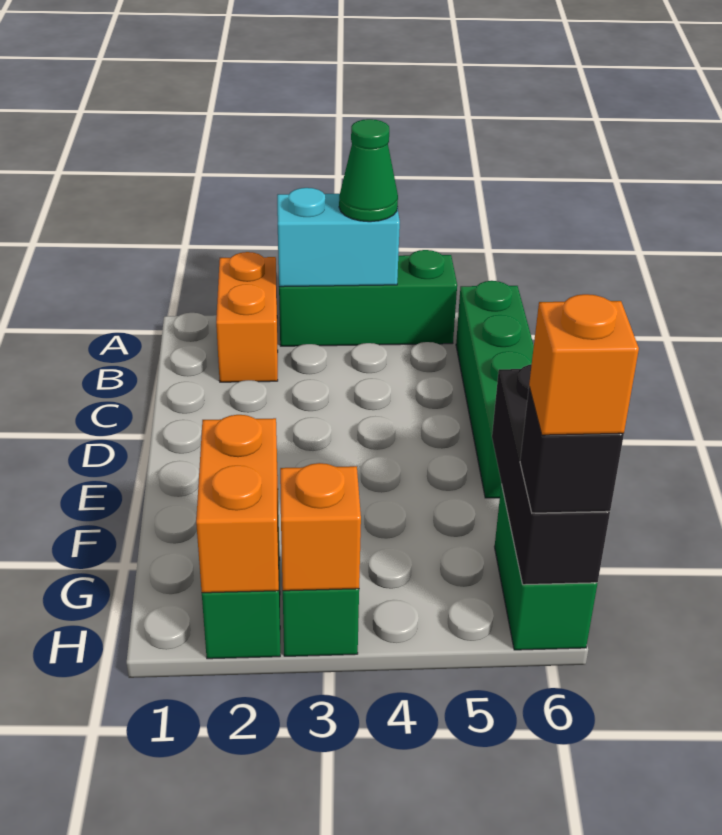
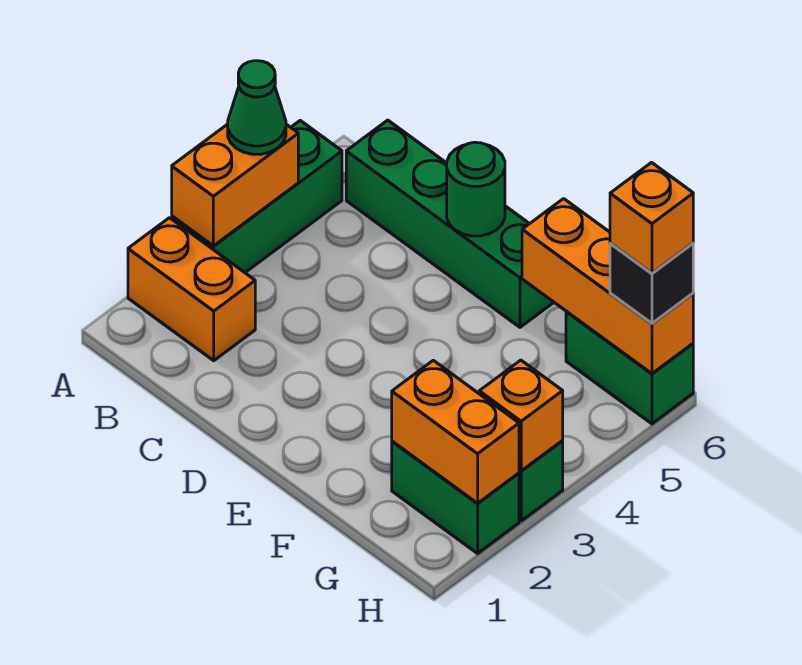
cyan 1x2 brick [277,188,400,287] -> orange 1x2 brick [172,124,298,246]
none -> green 1x1 round brick [447,142,505,236]
black 1x3 brick [492,364,610,585] -> orange 1x3 brick [522,199,693,374]

